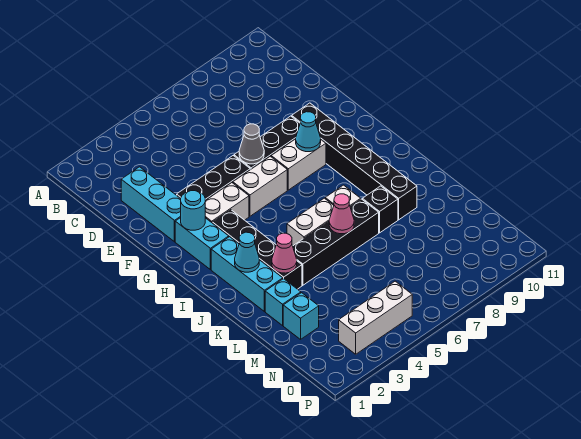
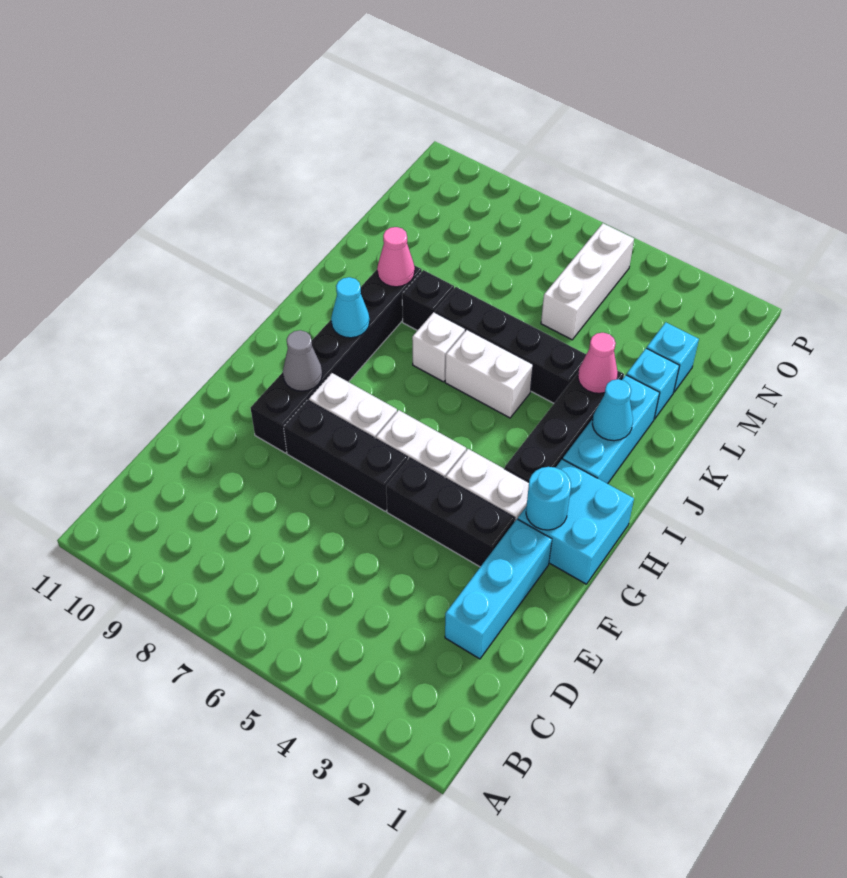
grey 1x1 cone [239,124,264,164] -> grey 1x1 cone moved to [283,330,322,391]
cyan 1x2 brick [175,218,229,270] -> cyan 2x2 brick [518,459,634,584]
cyan 1x1 cone [296,112,321,152] -> cyan 1x1 cone moved to [331,277,370,338]
pink 1x1 cone [329,194,354,234] -> pink 1x1 cone moved to [377,227,415,287]
white 1x3 brick [339,281,412,354] -> white 1x3 brick turned to [541,223,634,340]

